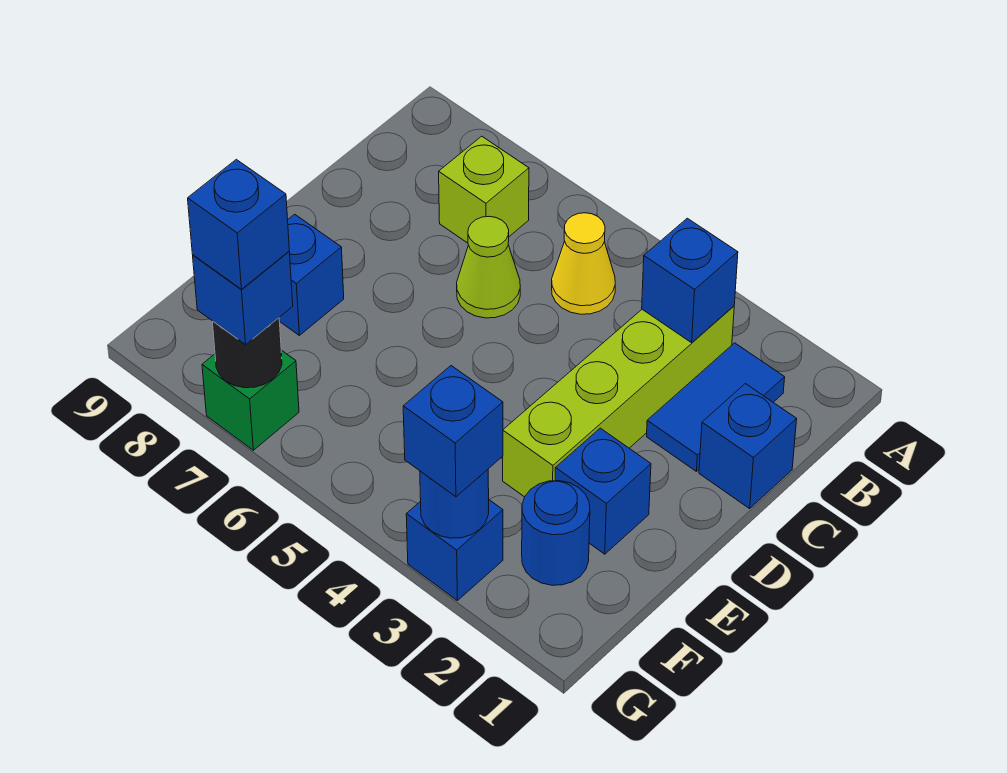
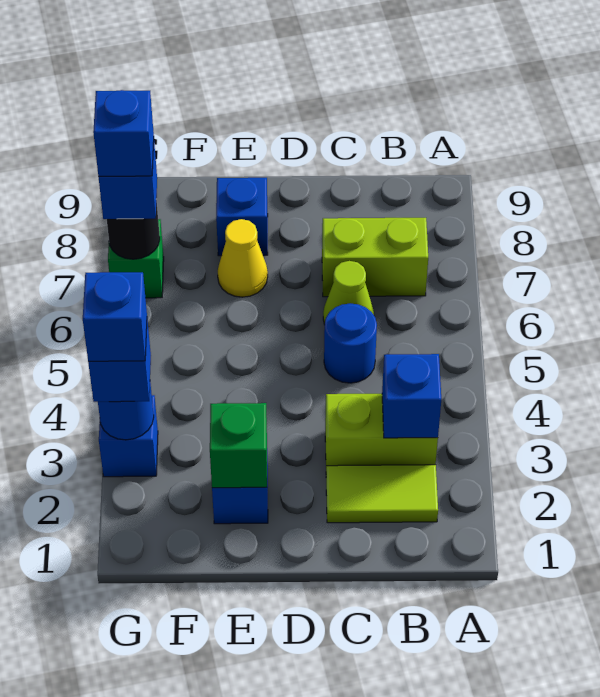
blue 1x2 tile [647,343,785,472] -> lime 1x2 tile [326,465,438,523]
lime 1x4 brick [503,306,734,497] -> lime 1x2 brick [325,394,438,466]
yellow 1x1 cone [552,213,615,314] -> yellow 1x1 cone moved to [218,219,268,297]
lime 1x1 brick [439,136,529,243] -> lime 1x2 brick [322,218,428,297]
blue 1x1 brick [699,384,797,508] -> blue 1x1 brick moved to [83,272,147,362]
none -> green 1x1 brick [210,403,267,488]
blue 1x1 round brick [522,481,590,585] -> blue 1x1 round brick moved to [324,303,377,383]

